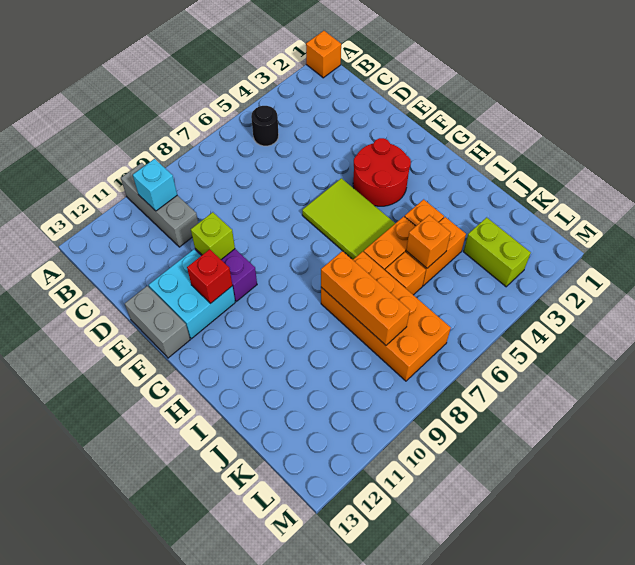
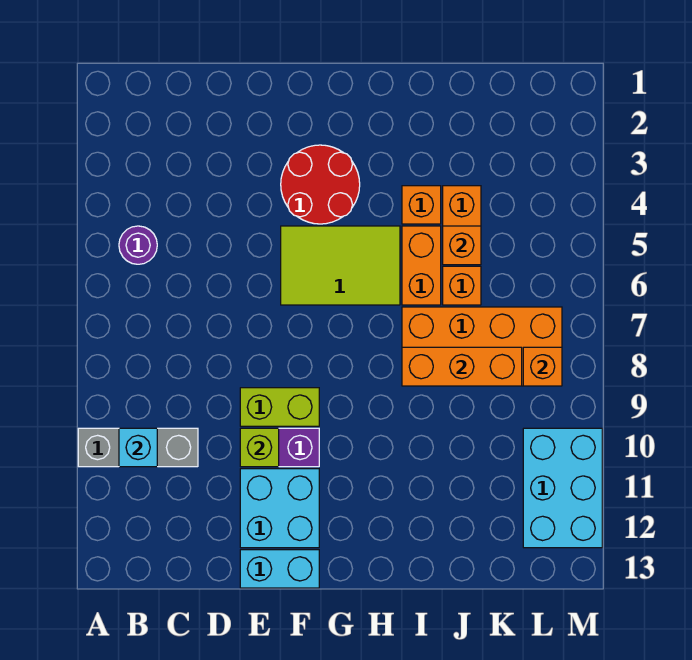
orange 1x1 brick [306,31,341,78] -> orange 1x1 brick moved to [523,347,562,386]
black 1x1 round brick [251,106,279,146] -> purple 1x1 round brick [119,226,157,264]
grey 1x2 brick [125,286,190,358] -> cyan 1x2 brick [240,550,319,588]
red 1x1 brick [187,249,233,303] -> none
lime 1x2 brick [463,217,531,287] -> lime 1x2 brick moved to [240,388,319,426]
none -> cyan 2x3 brick [523,428,602,548]

